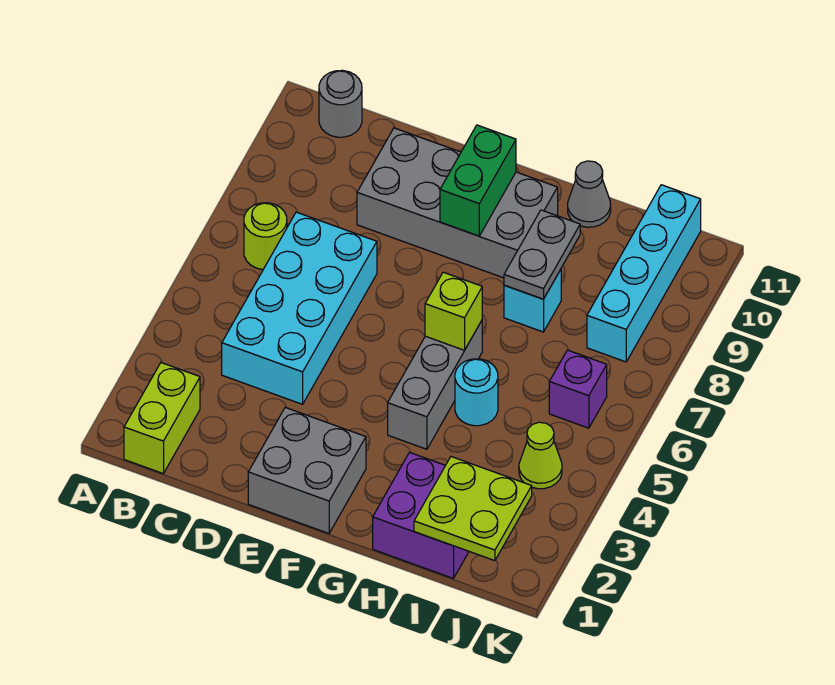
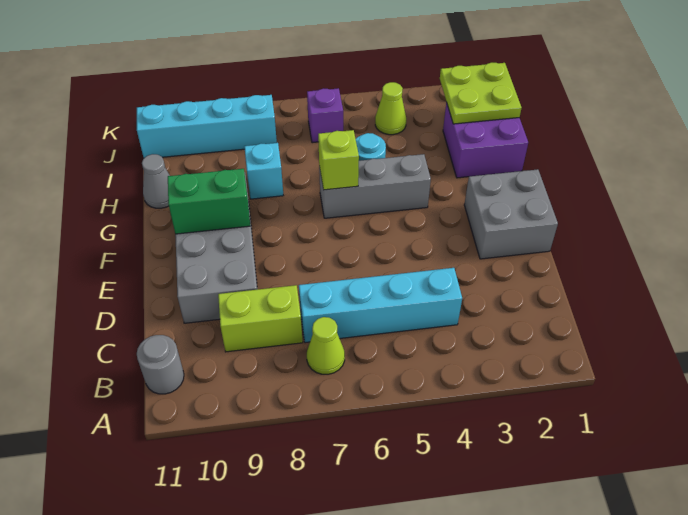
lime 1x2 brick [124,363,200,474] -> lime 1x2 brick moved to [218,285,303,352]
lime 1x1 round brick [244,203,287,270] -> lime 1x1 cone [307,317,345,374]
cyan 2x4 brick [222,212,377,404] -> cyan 1x4 brick [299,268,462,343]
grey 1x2 plate [504,210,580,299] -> none

